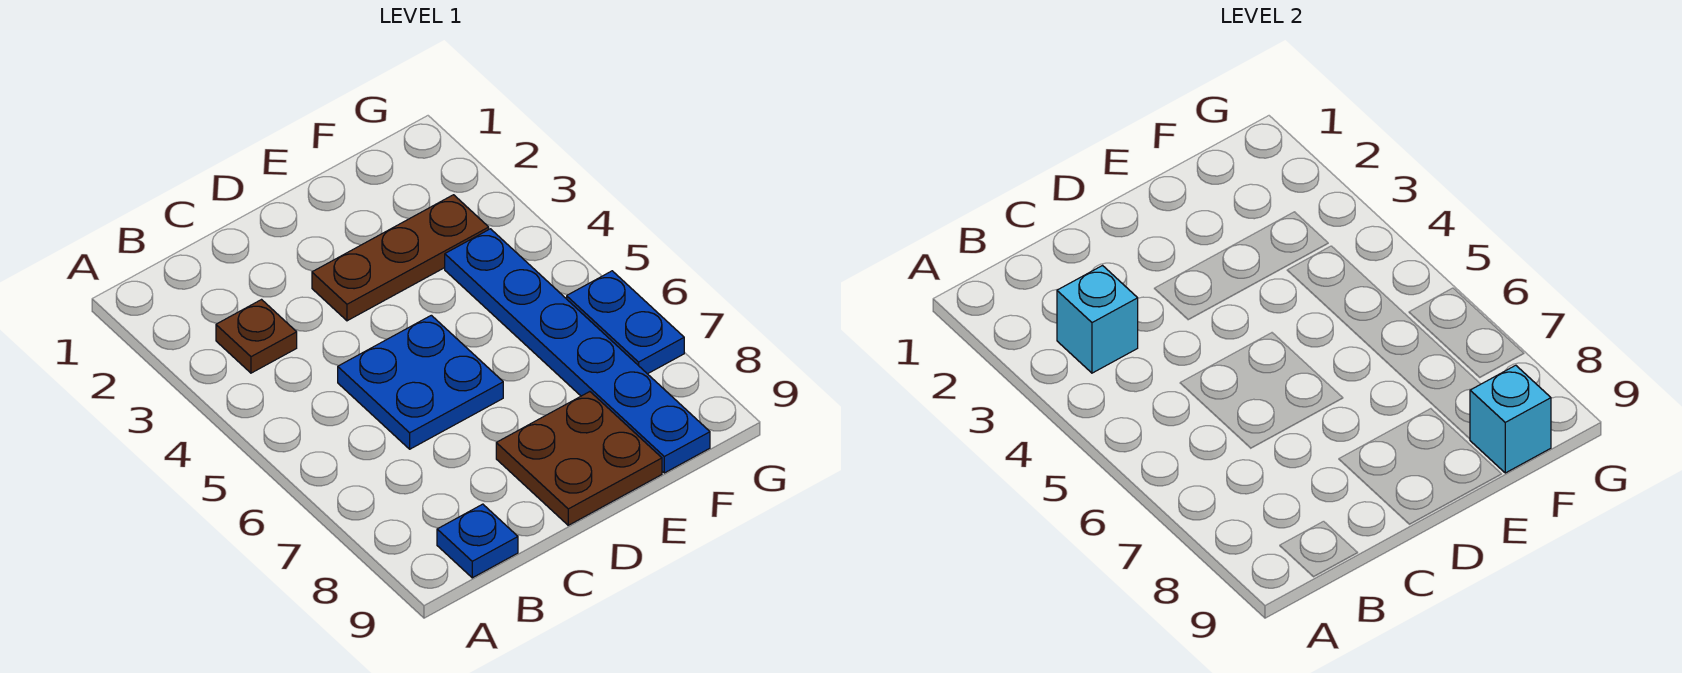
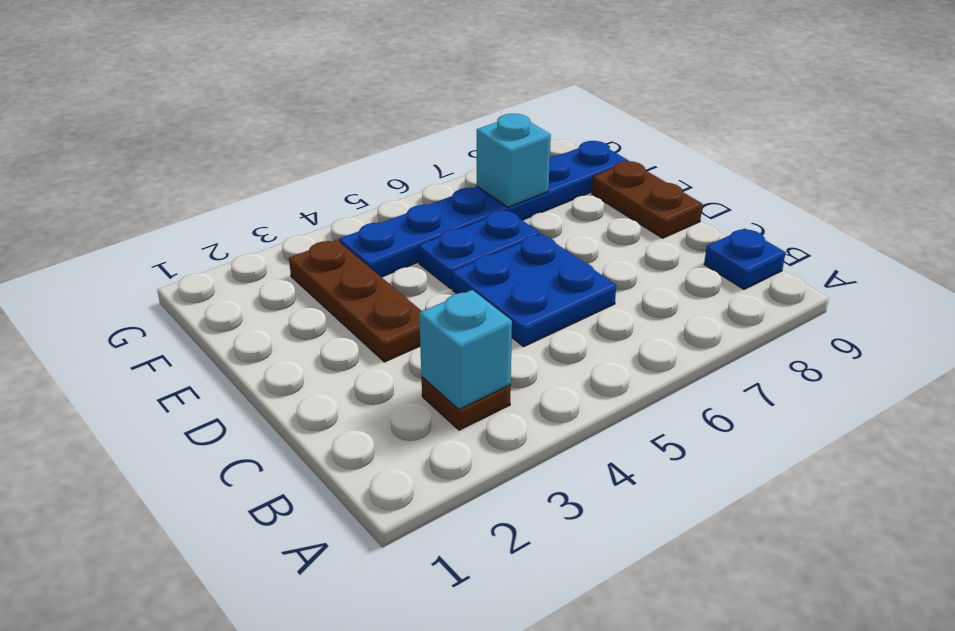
brown 2x2 plate [496,392,662,525] -> brown 1x2 plate [592,161,702,238]
cyan 1x1 brick [1470,365,1551,473] -> cyan 1x1 brick moved to [477,114,551,207]
blue 1x2 plate [567,271,684,374] -> blue 1x2 plate moved to [419,210,540,289]

